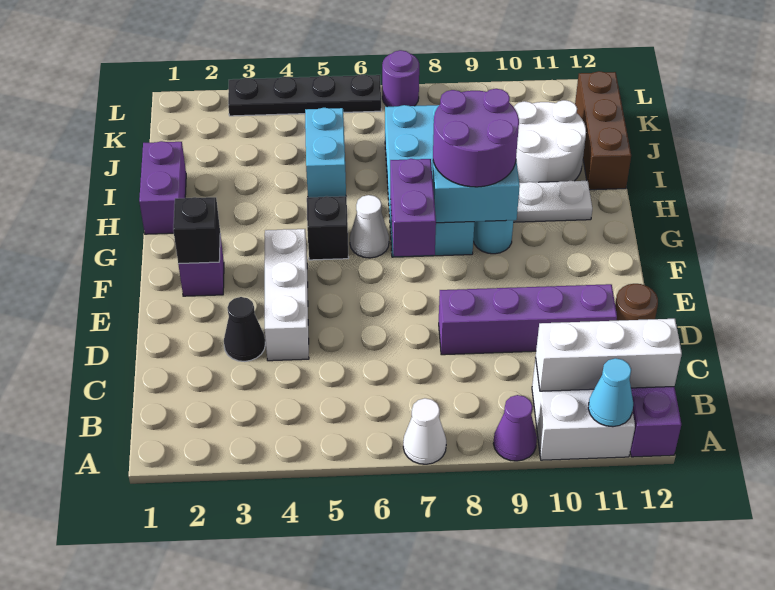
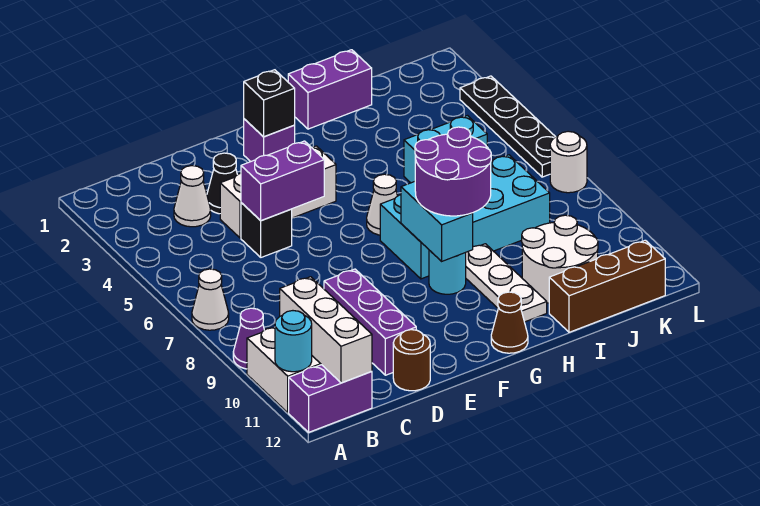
cyan 1x1 cone [588,358,633,427] -> cyan 1x1 round brick [275,311,312,372]
none -> white 1x1 cone [174,166,211,227]
purple 1x4 brick [439,284,617,355] -> purple 1x3 brick [324,269,416,375]
purple 1x2 brick [390,159,436,256] -> purple 1x2 brick moved to [241,141,324,221]
black 1x1 brick [307,196,349,260] -> black 1x1 brick moved to [241,203,292,257]
none -> brown 1x1 cone [491,292,528,353]
purple 1x1 round brick [382,50,419,107] -> white 1x1 round brick [550,131,587,193]

